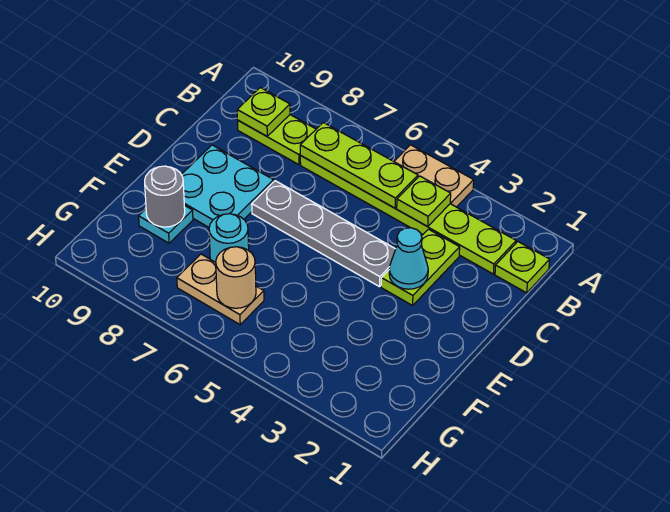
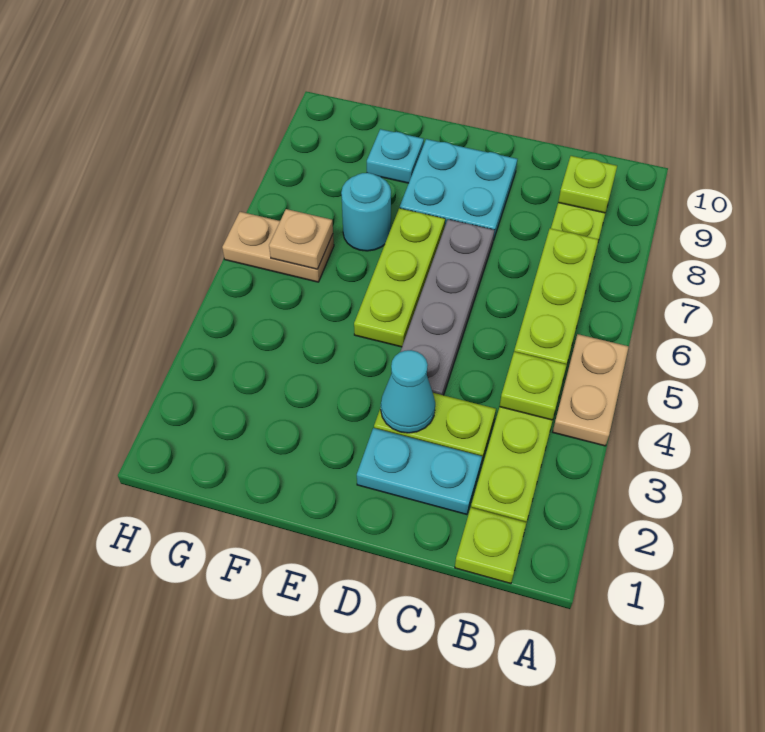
none -> cyan 1x2 plate [357,428,482,515]
none -> lime 1x3 plate [354,208,445,347]
grey 1x1 round brick [145,166,185,227] -> none
tan 1x2 plate [177,254,264,325] -> tan 1x2 plate turned to [222,212,334,282]
tan 1x1 round brick [216,247,256,308] -> tan 1x1 plate [269,209,333,269]

